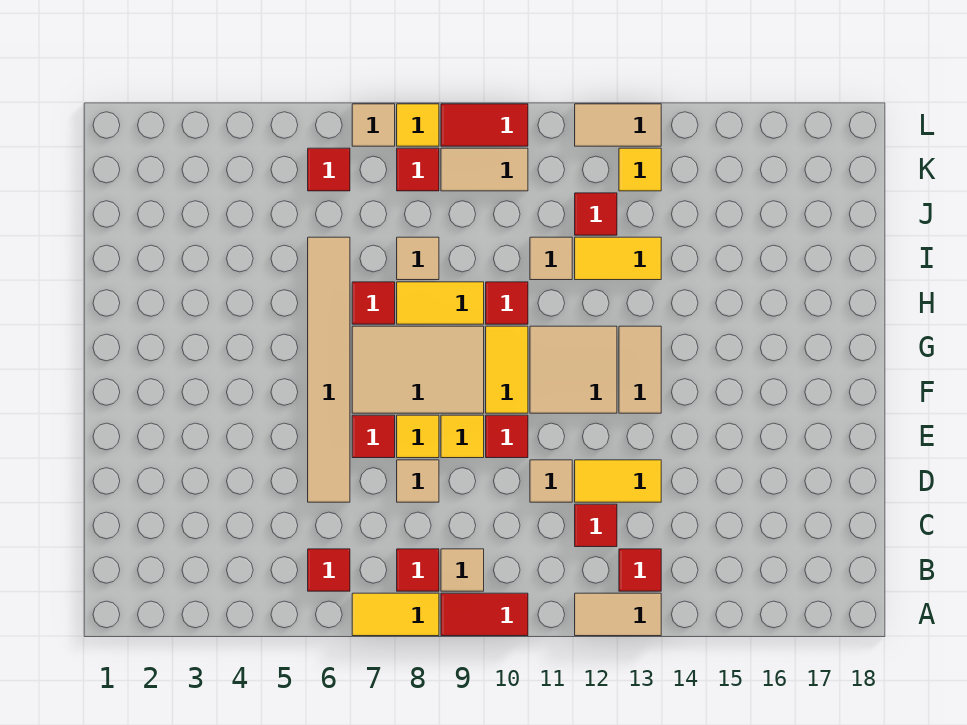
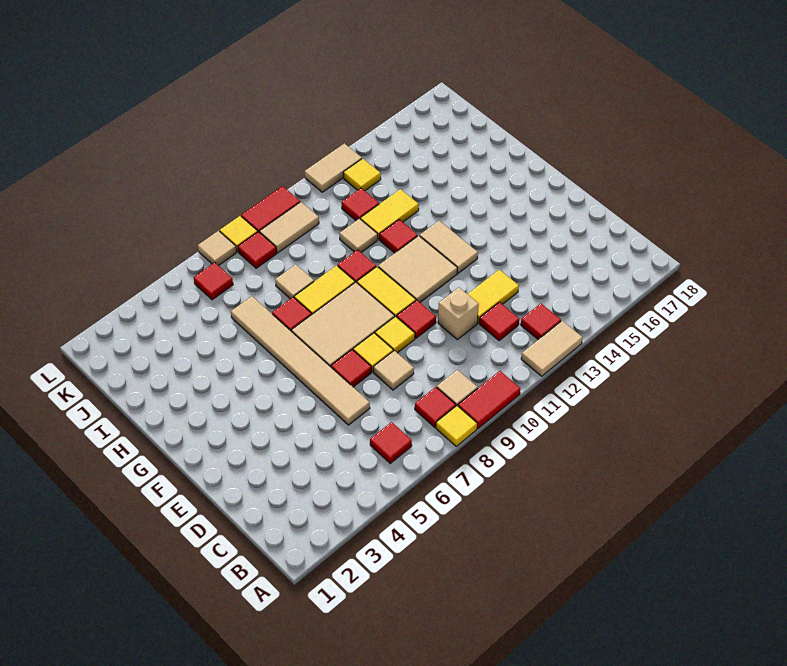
yellow 1x2 tile [352,593,439,636] -> yellow 1x1 tile [436,406,477,446]
tan 1x1 tile [530,460,572,502] -> tan 1x1 brick [438,287,479,339]
none -> red 1x1 tile [380,220,418,253]

